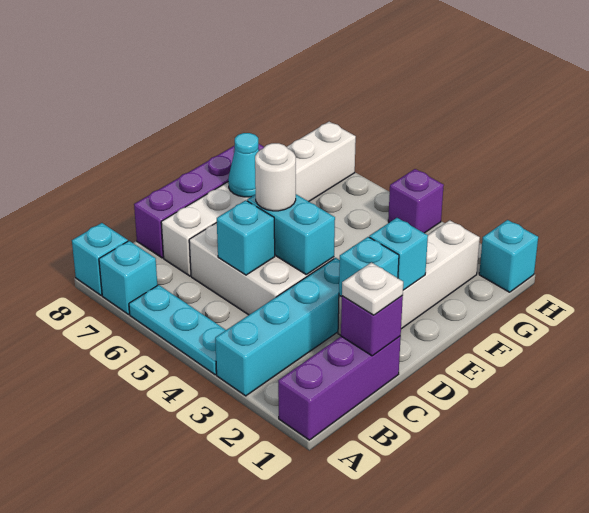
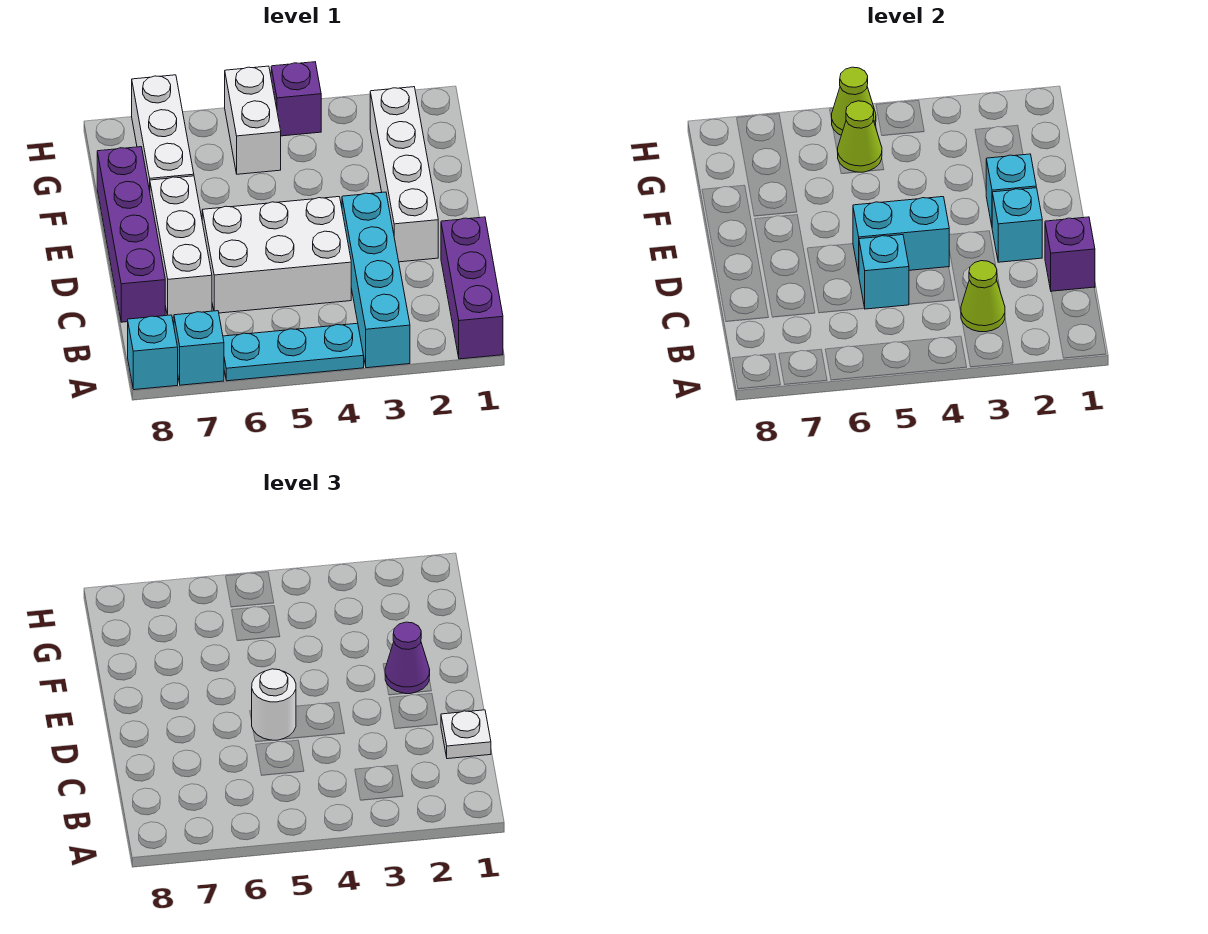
none -> lime 1x1 cone [961,261,1005,332]
none -> purple 1x1 cone [385,622,430,694]
cyan 1x1 cone [228,133,259,197] -> none
none -> white 1x2 brick [225,66,281,174]
none -> lime 1x1 cone [838,101,882,172]
cyan 1x1 brick [479,220,538,292] -> none
none -> lime 1x1 cone [831,67,876,135]

